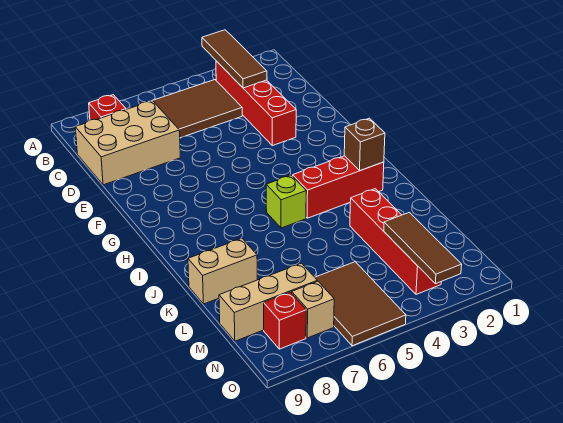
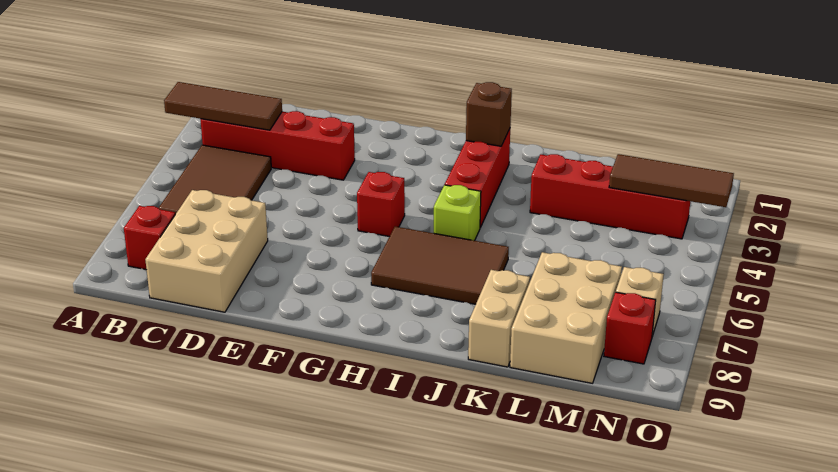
none -> red 1x1 brick [357,172,405,237]
brown 2x3 tile [315,262,406,346] -> brown 2x3 tile moved to [371,227,509,304]
tan 1x3 brick [219,263,317,341] -> tan 2x3 brick [510,252,622,383]

